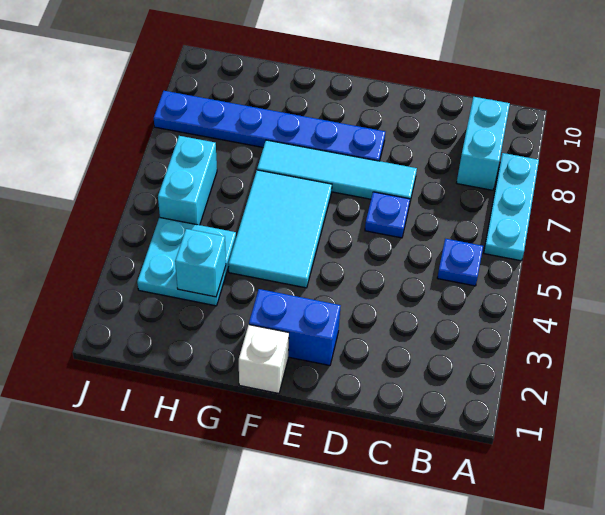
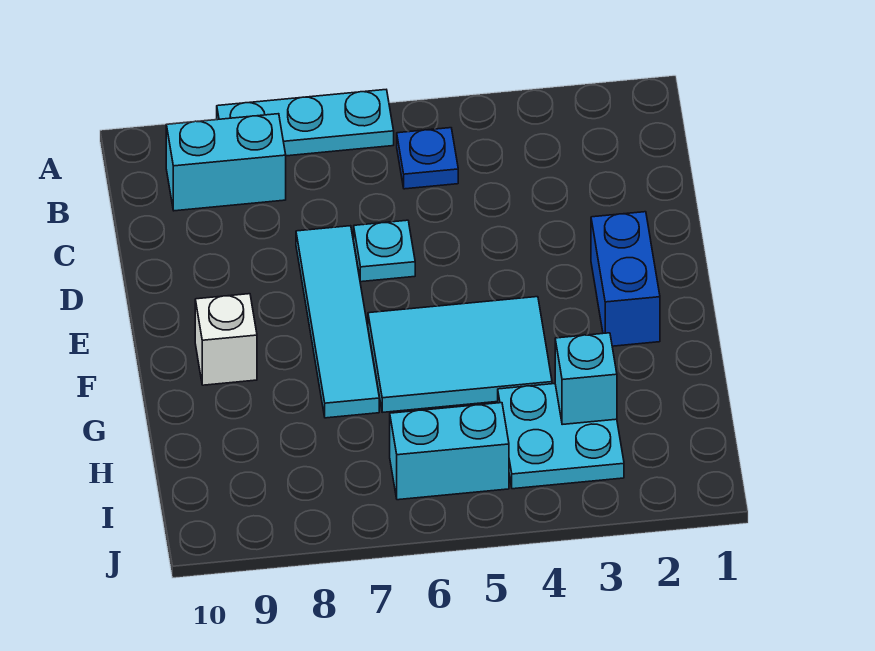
blue 1x1 plate [365,192,410,238] -> cyan 1x1 plate [354,220,415,282]
blue 1x6 plate [154,91,385,161] -> none
white 1x1 brick [239,325,289,393] -> white 1x1 brick moved to [195,294,257,385]

